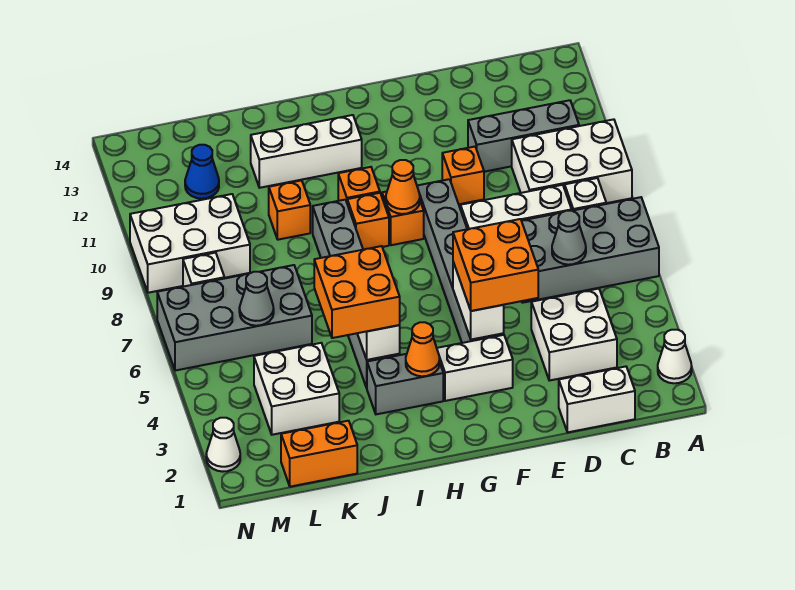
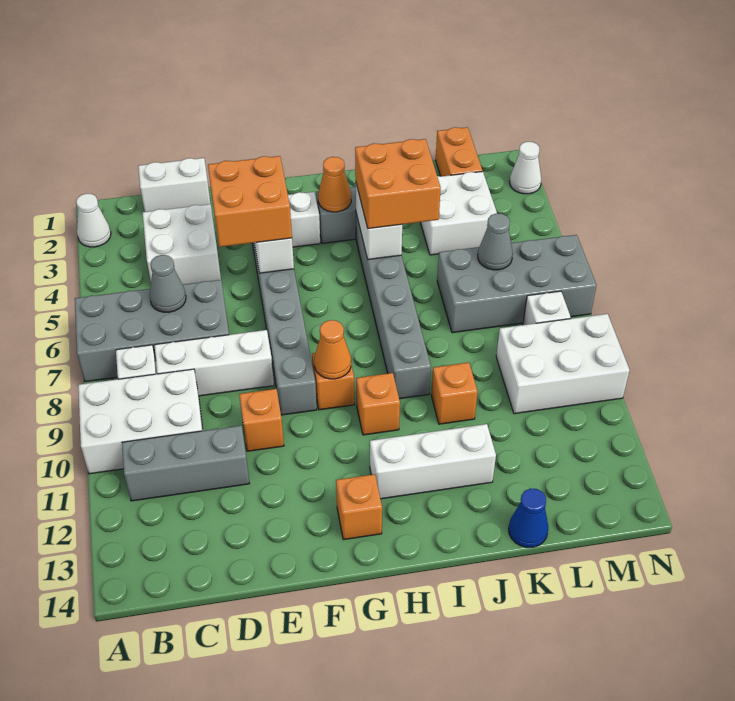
orange 1x1 brick [347,193,389,250] -> orange 1x1 brick moved to [336,474,382,540]
orange 1x2 brick [281,421,357,487] -> orange 1x2 brick turned to [436,127,483,176]
blue 1x1 cone [185,145,219,199] -> blue 1x1 cone moved to [509,488,548,547]

